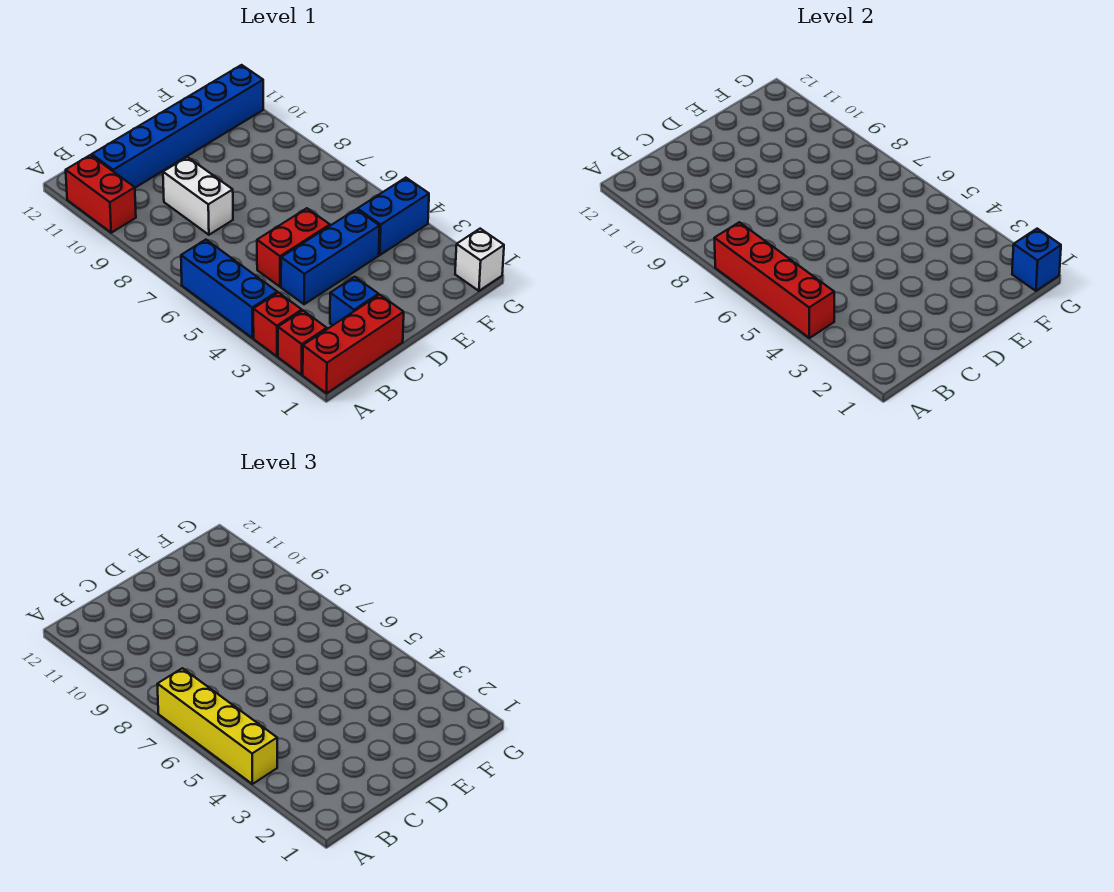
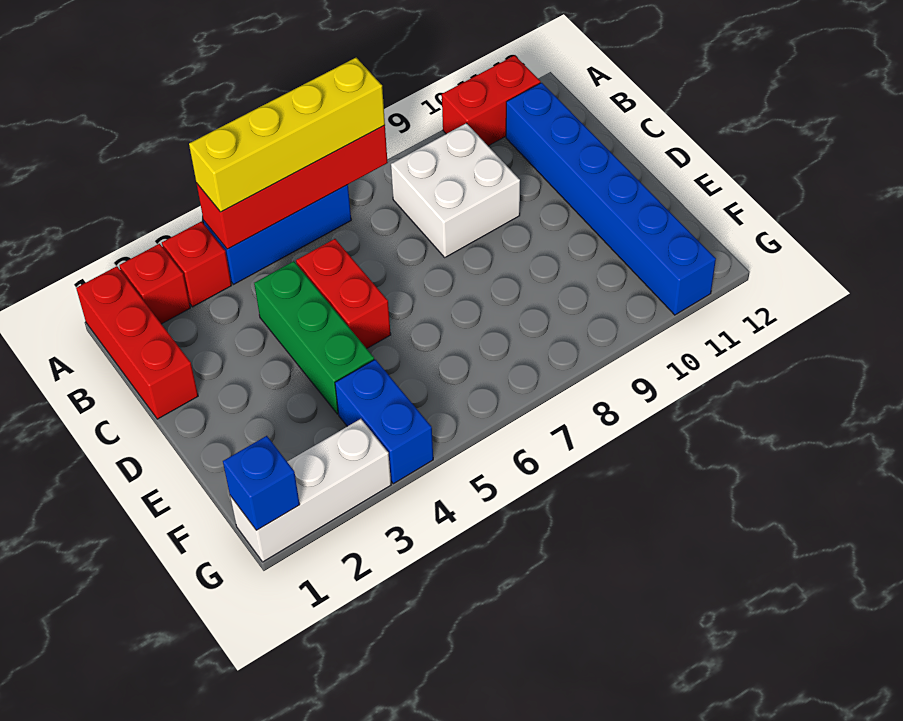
blue 1x1 brick [330,277,379,325] -> none
blue 1x3 brick [281,209,380,304] -> green 1x3 brick [254,261,374,414]
white 1x2 brick [163,157,233,235] -> white 2x2 brick [391,123,520,257]
white 1x1 brick [455,229,504,291] -> white 1x3 brick [230,419,391,562]

